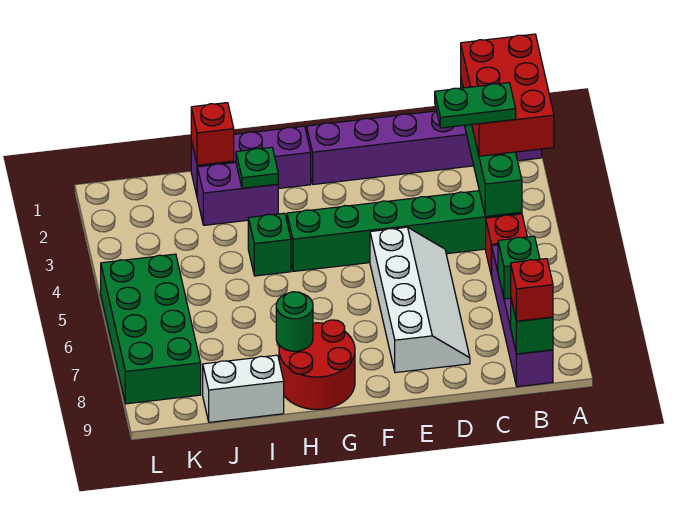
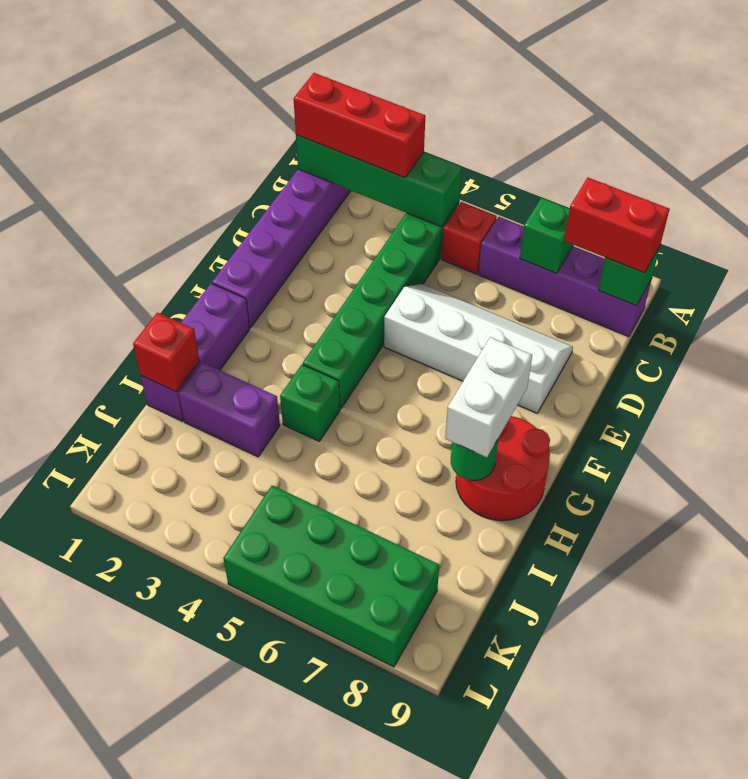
red 2x3 brick [461,34,554,156] -> red 1x3 brick [294,73,425,178]
green 1x2 plate [435,83,516,128] -> none
red 1x1 brick [511,259,553,321] -> red 1x2 brick [564,178,669,273]
purple 1x2 brick [197,163,278,225] -> purple 1x2 brick turned to [179,362,280,457]
green 1x1 plate [236,147,278,188] -> none
white 1x2 brick [203,355,284,422] -> white 1x2 brick moved to [445,337,532,457]

